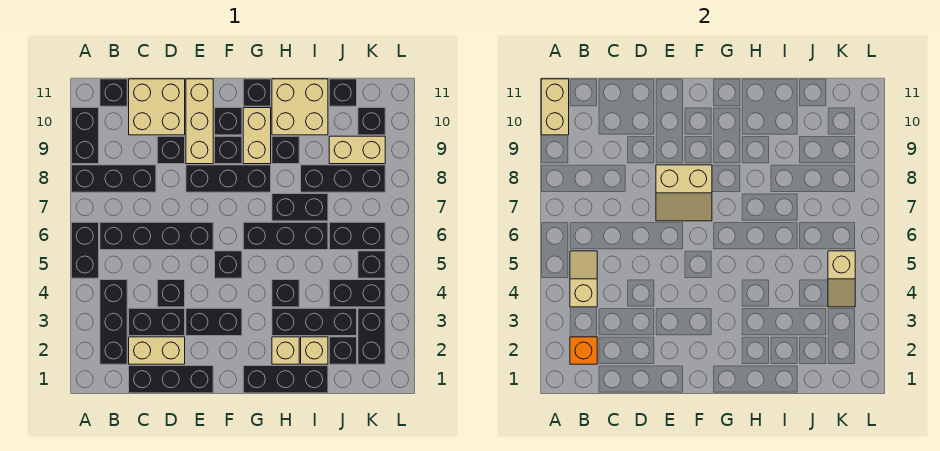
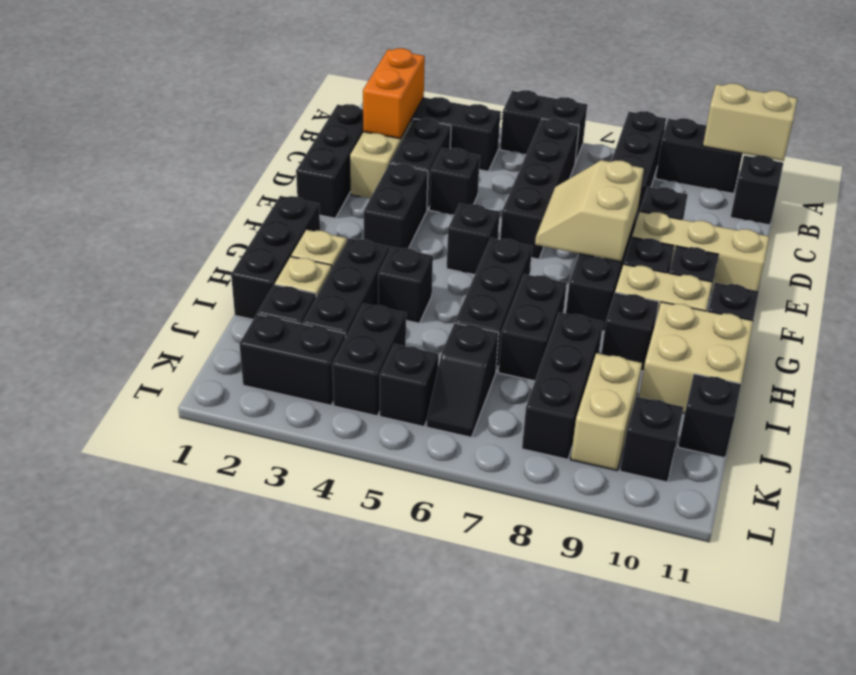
orange 1x1 brick [570,337,597,364] -> orange 1x2 brick [363,48,425,139]
tan 1x2 slope [570,251,597,307] -> none
tan 2x2 brick [129,79,185,135] -> none
black 1x2 brick [329,222,385,250] -> black 1x2 slope [427,323,499,437]
tan 1x2 slope [828,251,855,307] -> none

